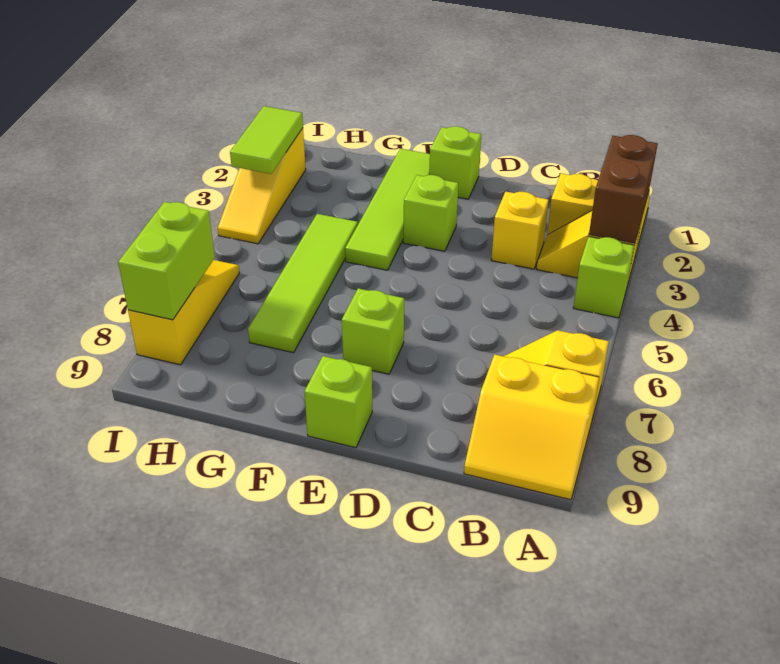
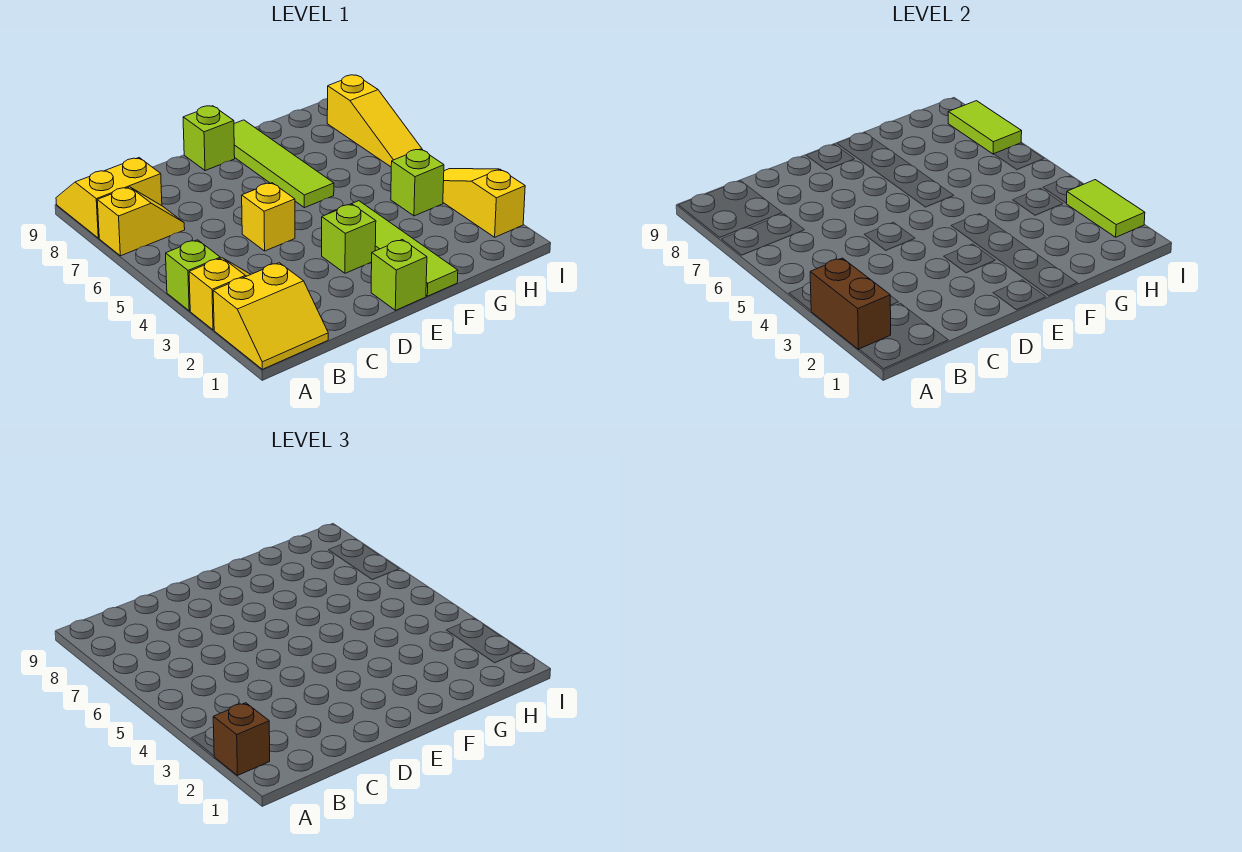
none -> brown 1x1 brick [213,703,270,775]
yellow 1x1 brick [491,192,549,269] -> yellow 1x1 brick moved to [242,183,295,251]
lime 1x1 brick [342,288,404,374] -> lime 1x1 brick moved to [391,149,444,216]
lime 1x4 tile [248,214,358,353] -> lime 1x4 tile moved to [234,120,334,208]
lime 1x2 brick [118,202,215,320] -> lime 1x2 tile [948,101,1022,154]

